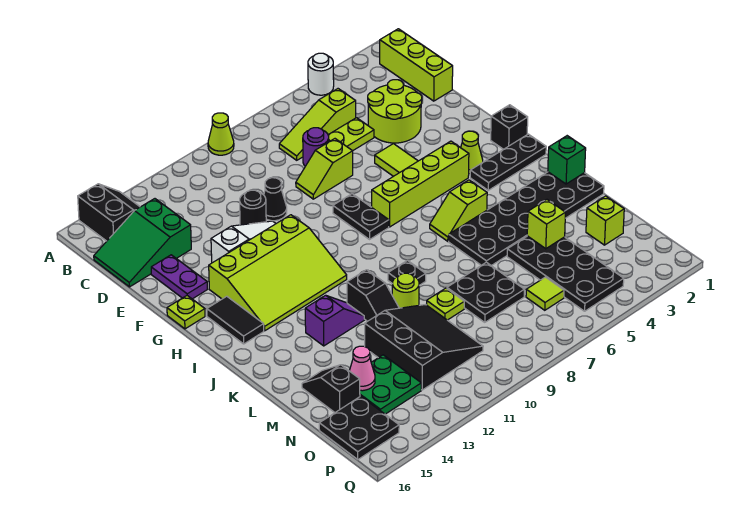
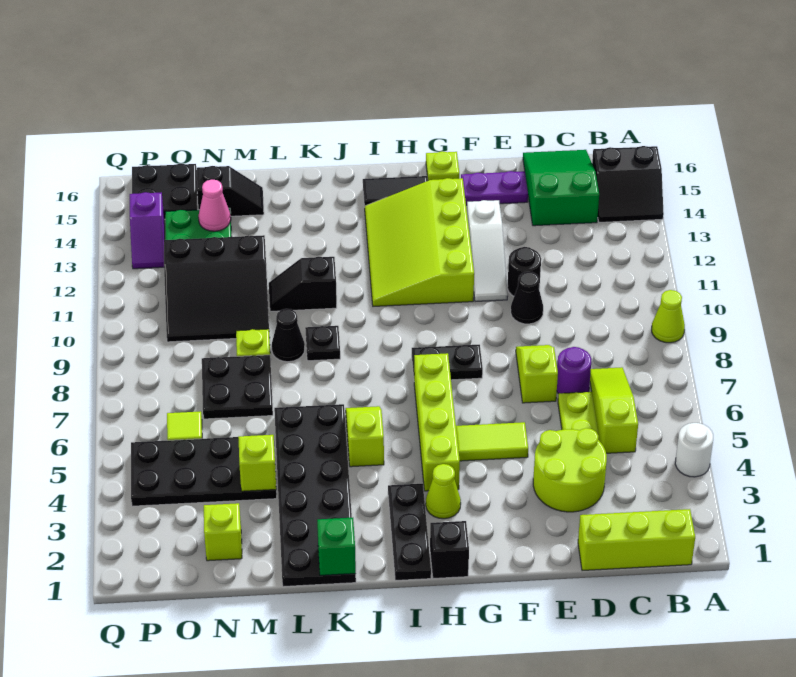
purple 1x2 slope [305,295,364,346] -> purple 1x2 slope moved to [130,192,165,269]
none -> black 1x1 cone [272,309,305,362]
lime 1x1 round brick [392,273,419,308] -> none

